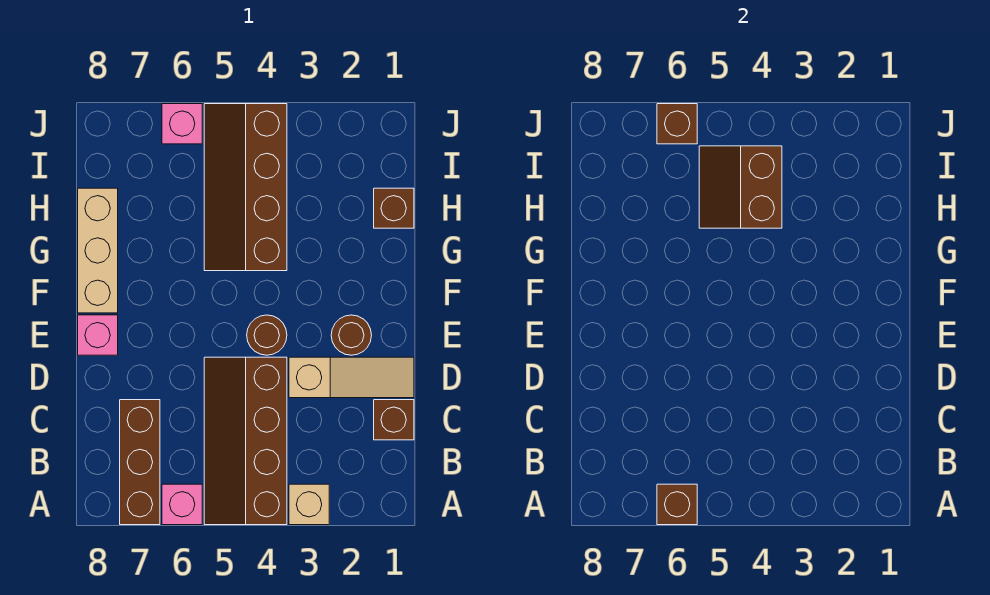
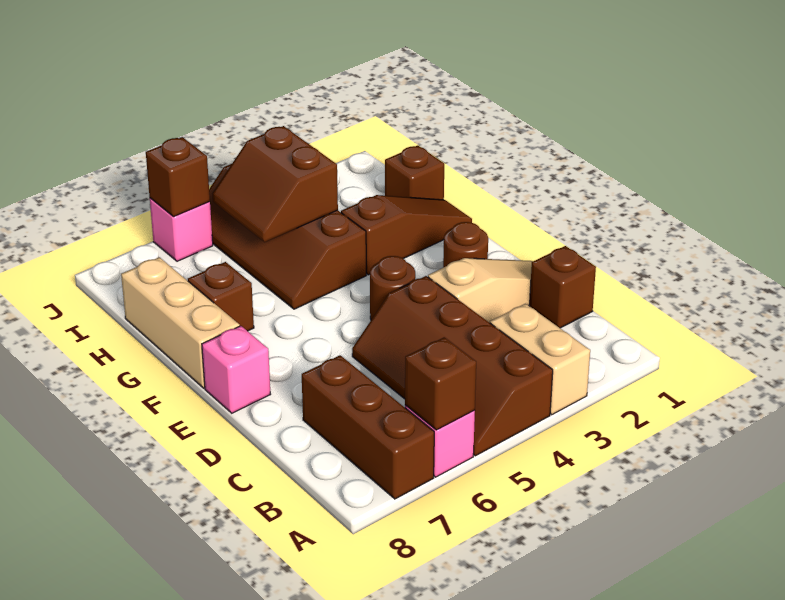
tan 1x1 brick [289,484,329,525] -> tan 1x2 brick [490,304,590,415]
none -> brown 1x3 slope [341,195,472,275]
none -> brown 1x1 brick [188,262,254,331]

